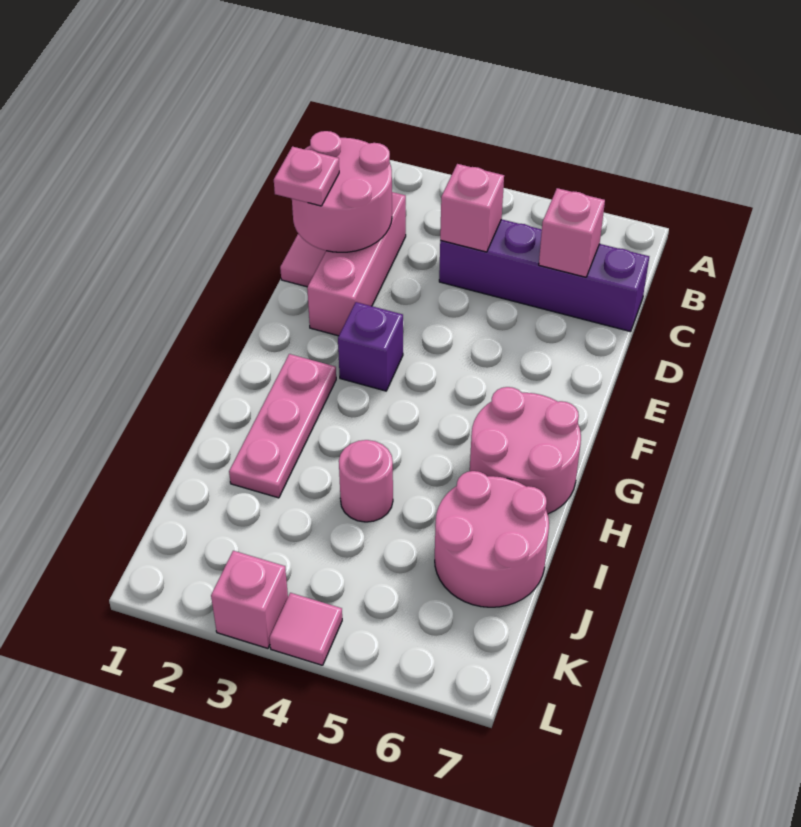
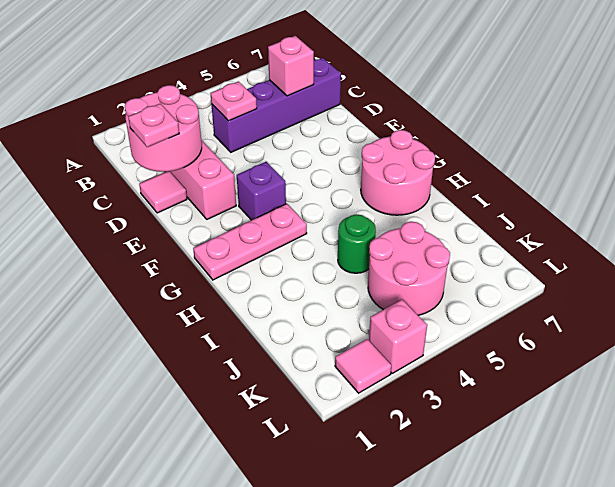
pink 1x1 brick [440,164,504,252] -> pink 1x1 plate [210,82,257,121]
pink 1x3 plate [229,354,336,498] -> pink 1x3 plate turned to [193,204,307,280]
pink 1x1 round brick [339,440,393,522] -> green 1x1 round brick [338,214,376,273]
pink 2x2 round brick [435,471,549,607] -> pink 2x2 round brick moved to [368,222,450,315]
pink 1x1 tile [269,593,342,665] -> pink 1x1 tile moved to [335,339,391,393]

